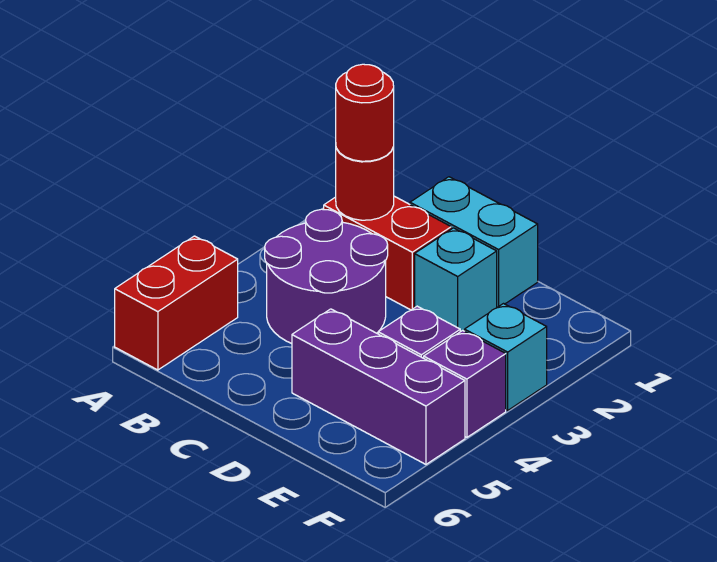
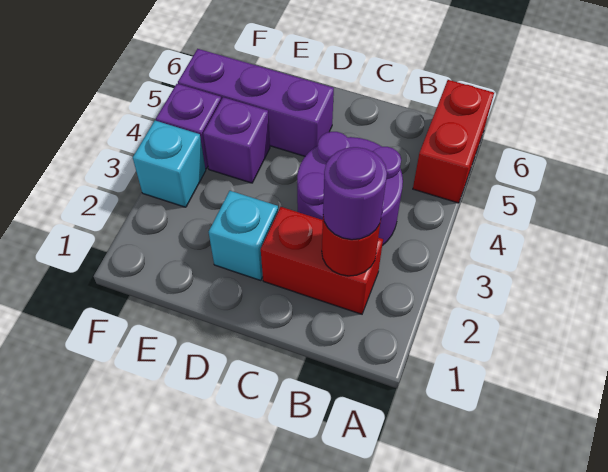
red 1x1 round brick [336,64,394,161] -> purple 1x1 round brick [323,147,387,240]
cyan 1x2 brick [410,177,538,307] -> none

